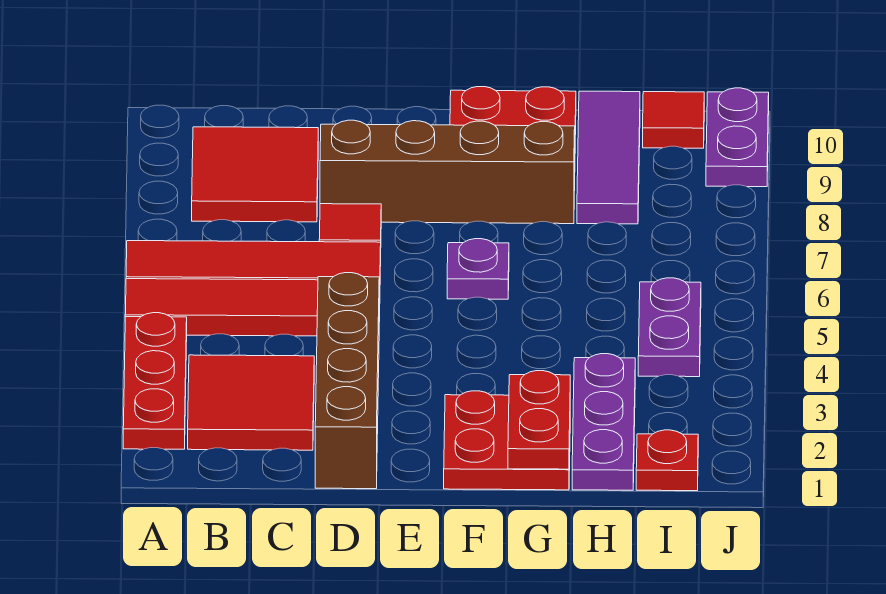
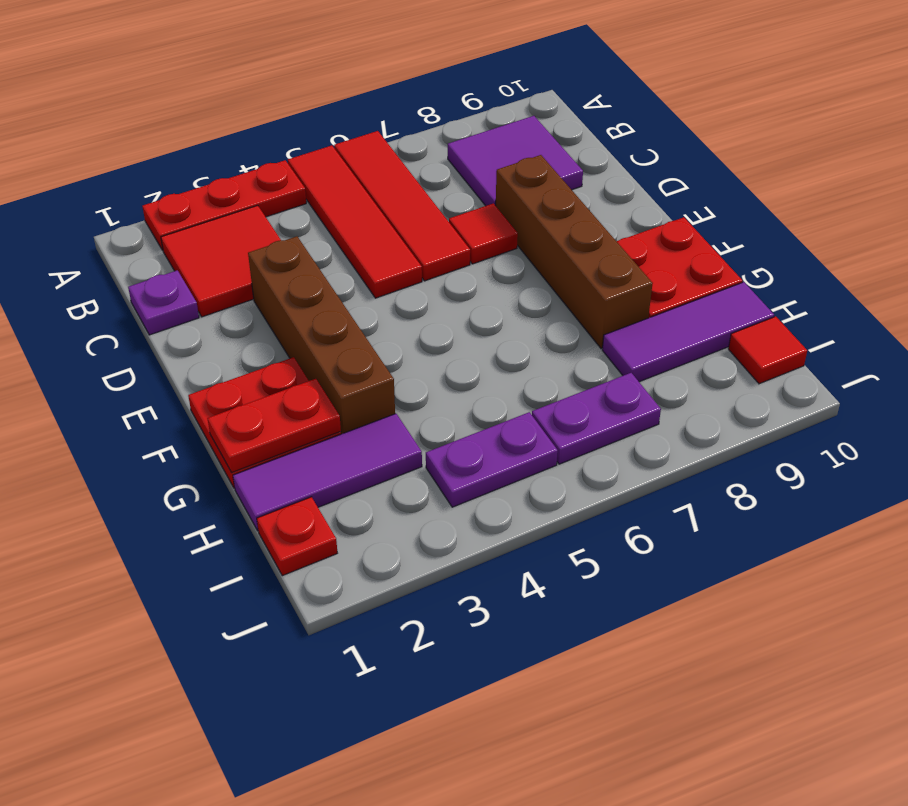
red 2x2 tile [192,127,318,222] -> purple 2x2 tile [448,116,583,206]
brown 1x4 brick [315,273,379,489] -> brown 1x4 brick turned to [248,236,395,434]
purple 1x1 plate [447,239,509,299] -> purple 1x1 plate moved to [128,270,199,335]
purple 1x3 plate [572,354,635,490] -> purple 1x3 tile [233,414,422,531]
purple 1x2 plate [706,88,769,187] -> purple 1x2 plate moved to [532,373,661,464]

